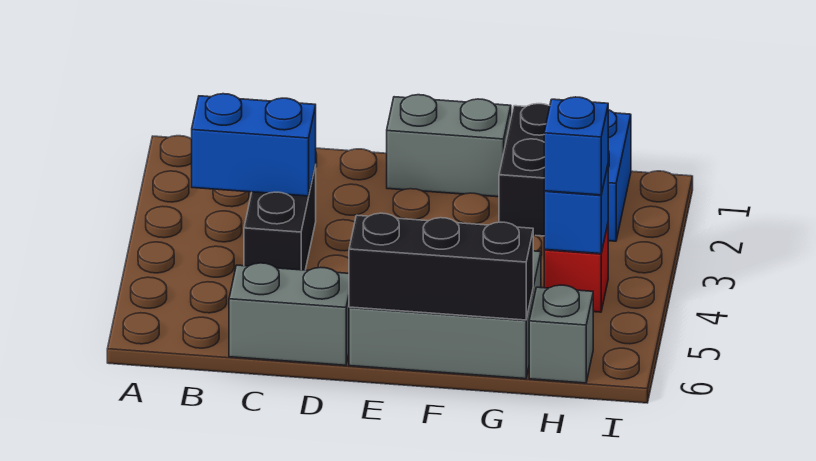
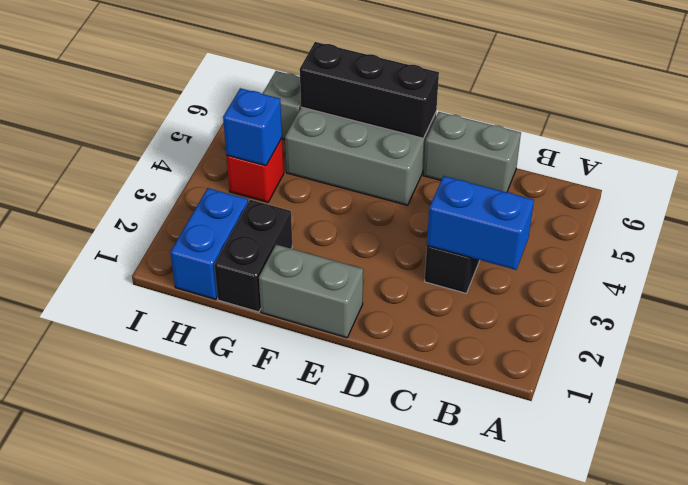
blue 1x1 brick [544,97,608,195] -> none

